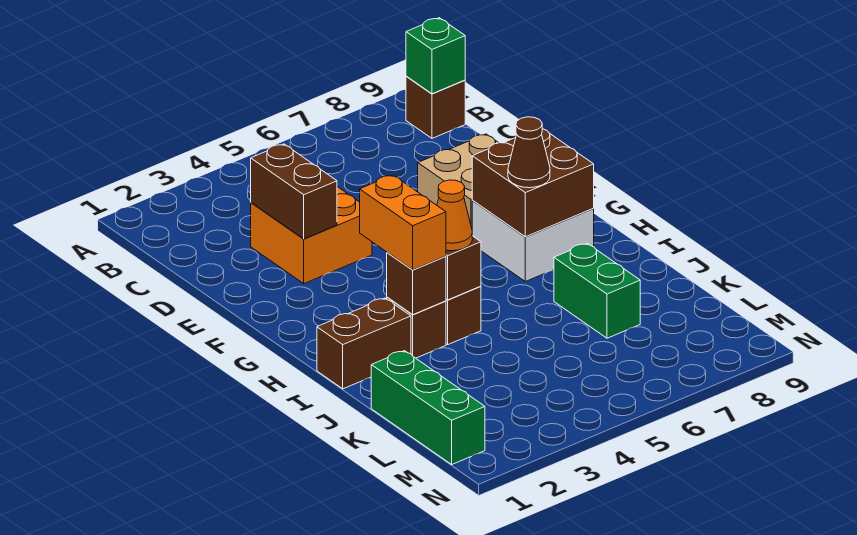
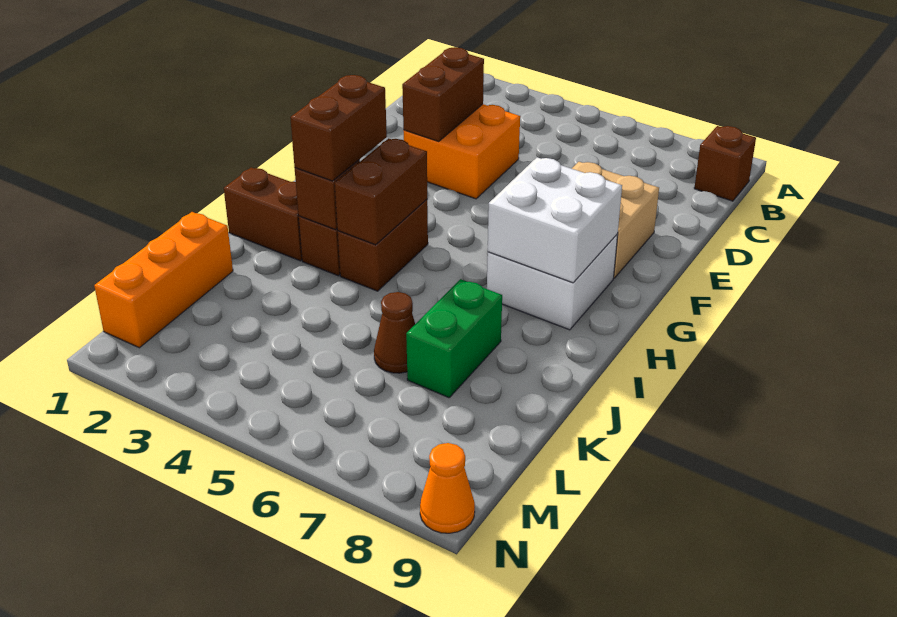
green 1x1 brick [406,18,465,94] -> none
brown 2x2 brick [472,129,594,237] -> white 2x2 brick [488,157,622,283]
orange 1x2 brick [360,175,446,270] -> brown 1x2 brick [290,75,387,181]
brown 1x1 cone [508,117,550,188] -> brown 1x1 cone moved to [374,292,415,373]
orange 1x1 cone [437,180,472,251] -> orange 1x1 cone moved to [420,443,475,533]
green 1x3 brick [371,351,485,464] -> orange 1x3 brick [94,212,233,348]

